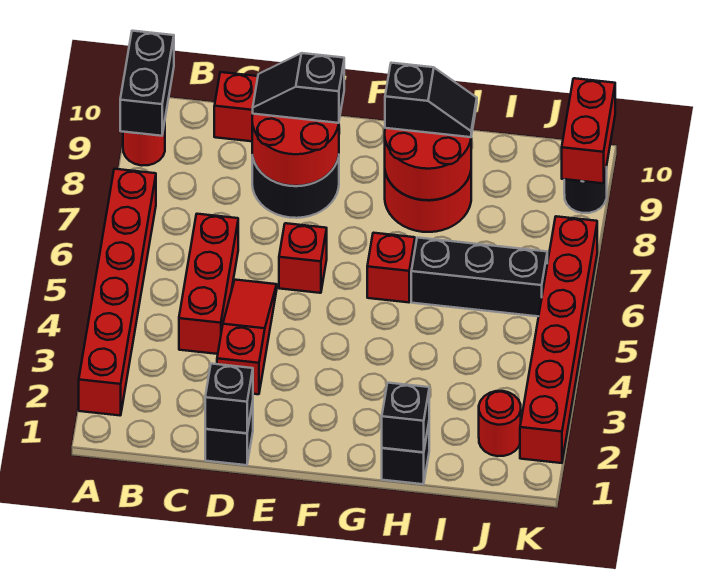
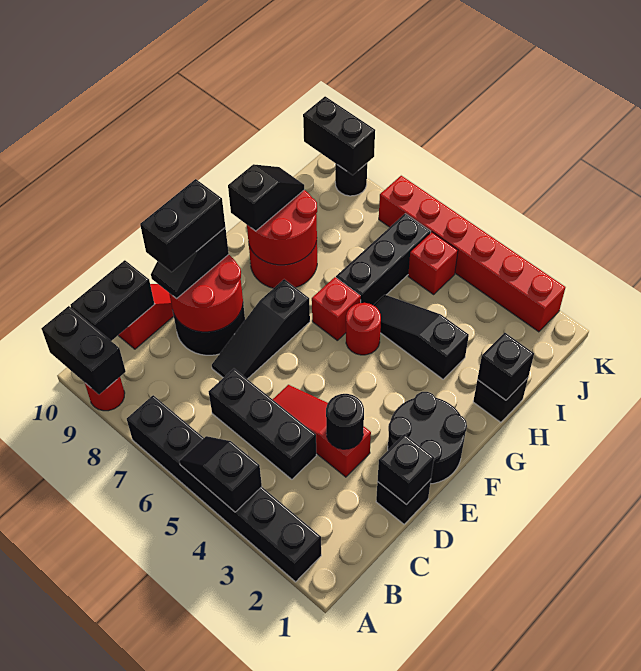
red 1x6 brick [79,169,156,415] -> black 1x6 brick [127,395,321,582]
none -> black 1x2 slope [179,436,262,512]
none -> black 1x2 brick [70,260,154,341]
red 1x3 brick [179,214,238,354] -> black 1x3 brick [209,369,317,479]
none -> black 1x1 round brick [326,394,364,449]
none -> black 1x3 slope [212,279,310,379]
none -> black 1x2 brick [140,179,225,272]
none -> black 2x2 round brick [388,392,467,484]
red 1x1 brick [279,223,327,293] -> red 1x1 brick moved to [408,232,458,294]
none -> black 1x3 slope [373,295,469,379]
red 1x1 round brick [479,391,521,456] -> red 1x1 round brick moved to [346,303,381,355]
red 1x2 brick [562,78,615,183] -> black 1x2 brick [303,96,375,175]

